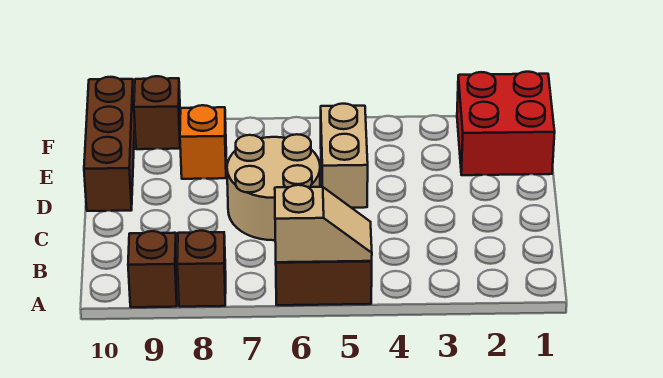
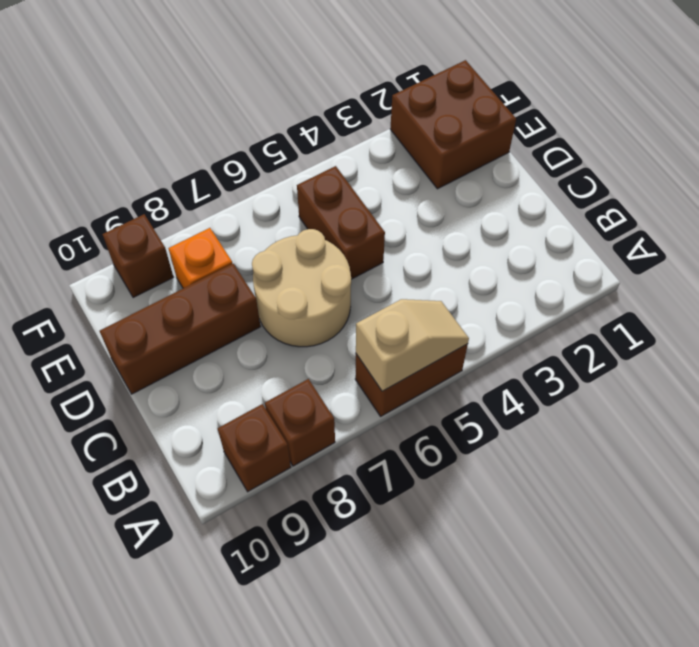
tan 1x2 brick [321,104,368,208] -> brown 1x2 brick [297,166,385,279]
brown 1x3 brick [84,77,135,211] -> brown 1x3 brick turned to [100,264,261,394]
red 2x2 brick [457,72,555,175] -> brown 2x2 brick [390,60,516,189]

